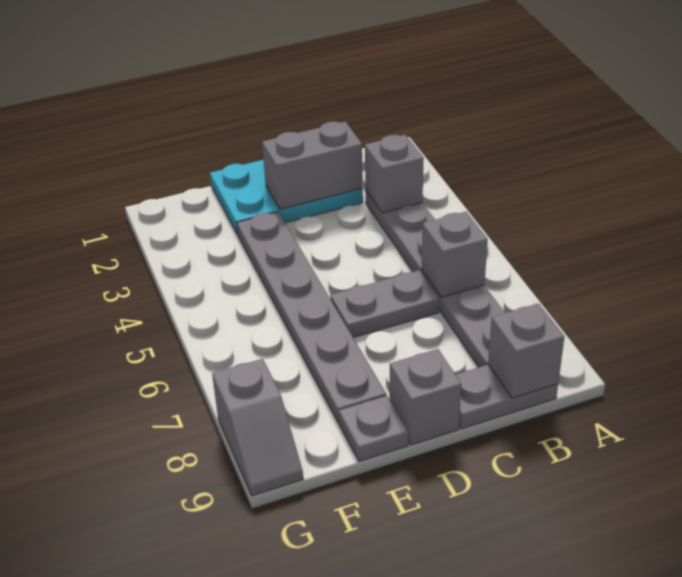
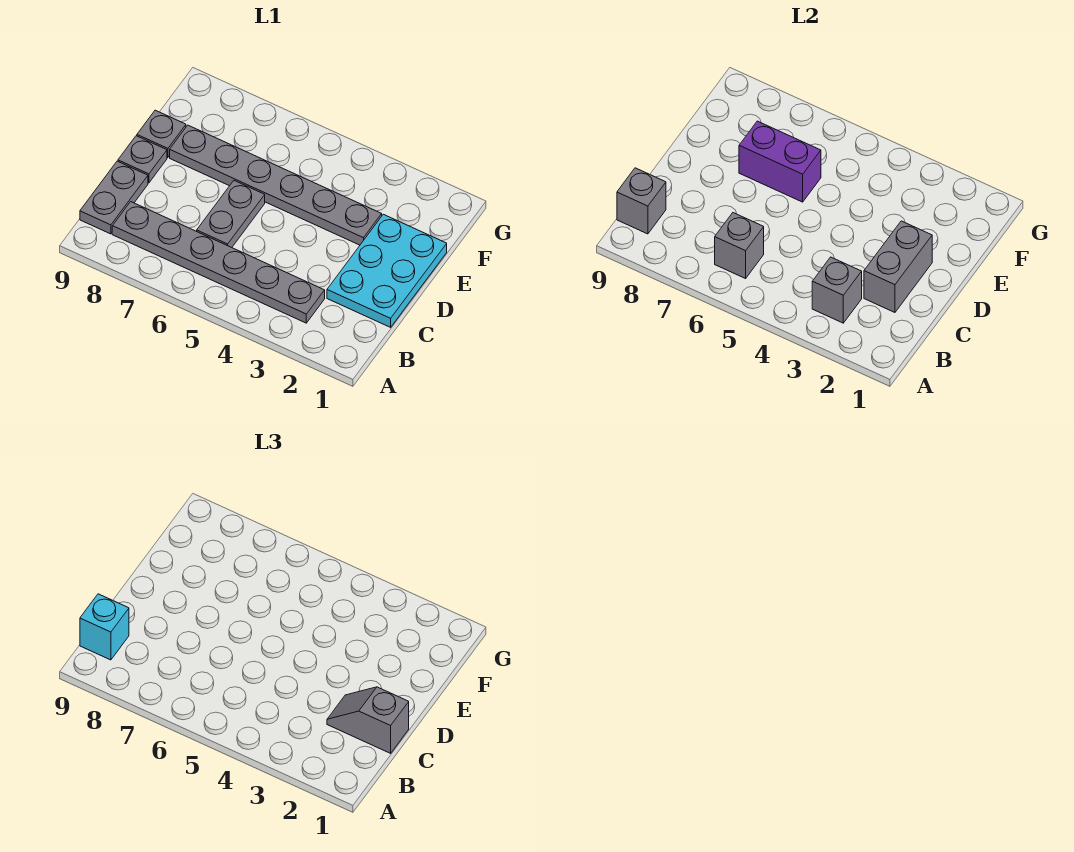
none -> cyan 1x1 brick [80,594,129,660]
grey 1x1 brick [390,349,461,445] -> grey 1x1 plate [118,136,167,183]
none -> purple 1x2 brick [739,121,821,202]
grey 1x2 slope [212,359,303,496] -> grey 1x2 slope moved to [327,687,409,753]

